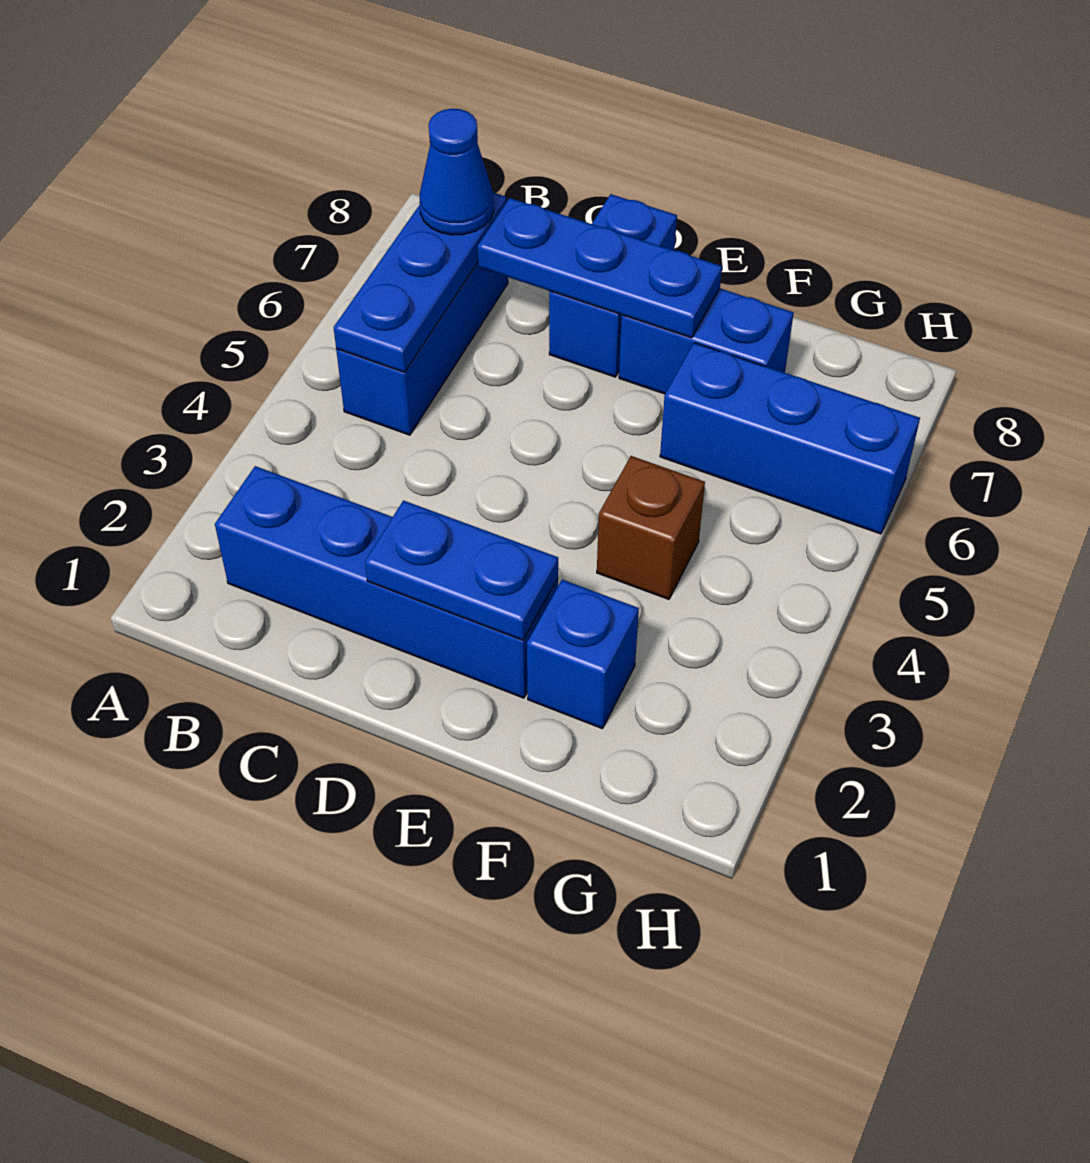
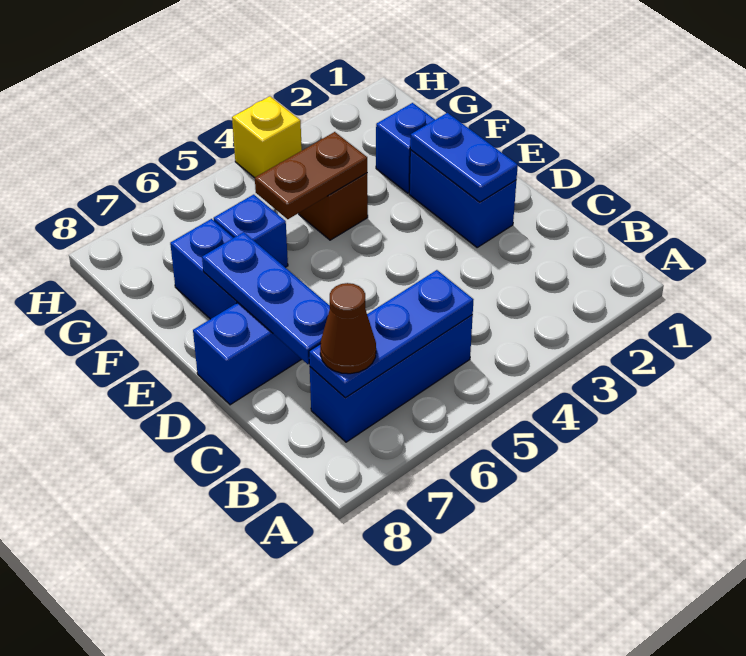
blue 1x4 brick [215,466,558,698] -> blue 1x2 brick [409,150,516,247]
blue 1x1 cone [420,109,494,235] -> brown 1x1 cone [320,283,376,374]
none -> brown 1x2 plate [255,132,367,219]
blue 1x3 brick [660,343,920,534] -> blue 1x1 brick [214,195,288,267]
none -> yellow 1x1 brick [232,96,302,178]

